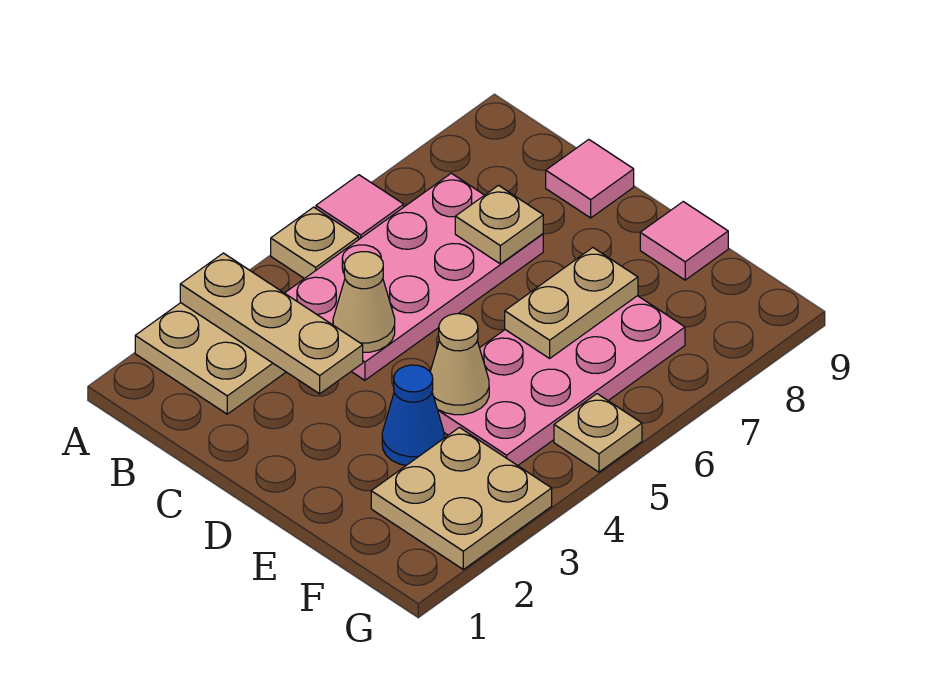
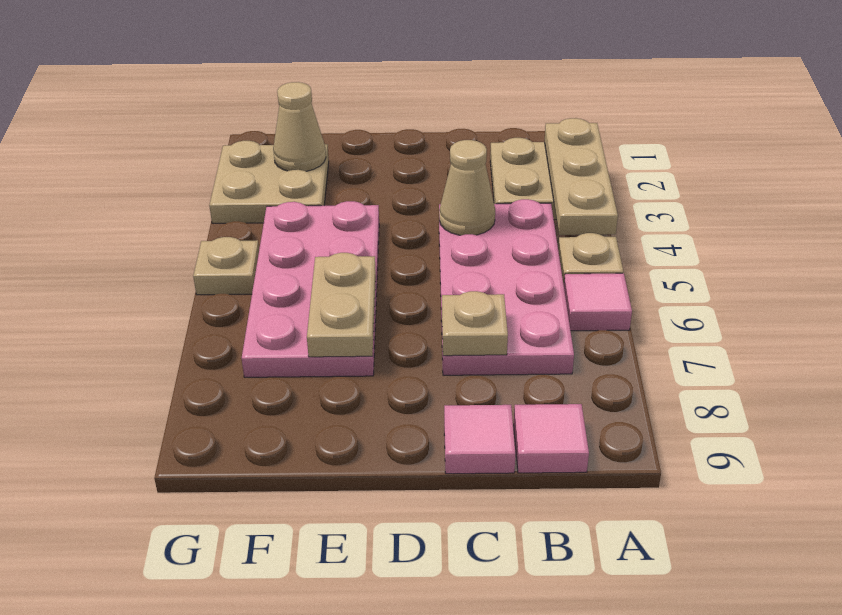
tan 1x3 plate [180,253,363,394] -> tan 1x3 plate turned to [544,118,618,235]
blue 1x1 cone [382,365,444,465] -> none
tan 1x1 cone [430,314,489,415] -> tan 1x1 cone moved to [273,82,326,171]
pink 1x1 tile [640,202,728,280] -> pink 1x1 tile moved to [514,404,589,473]

